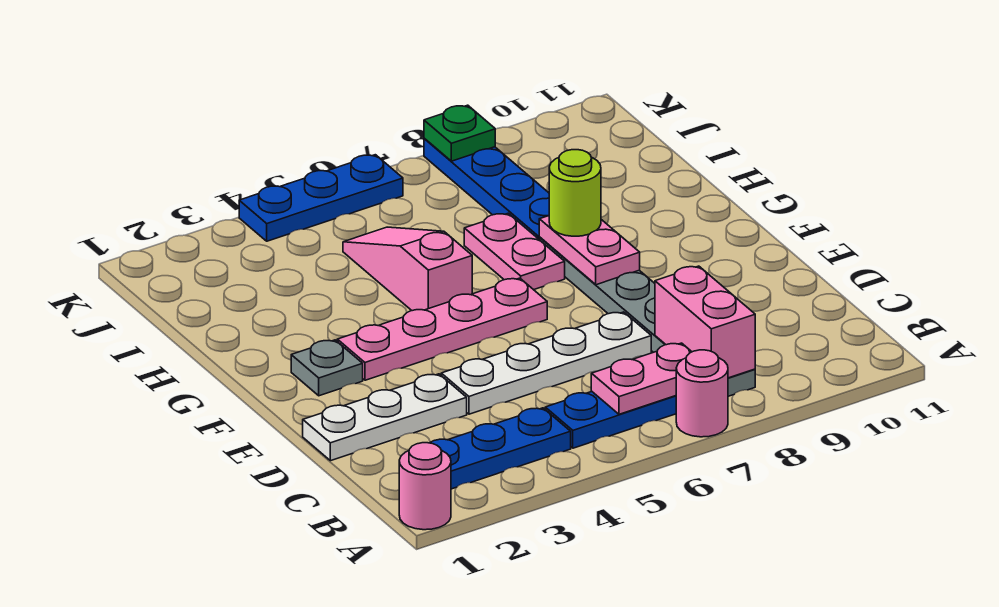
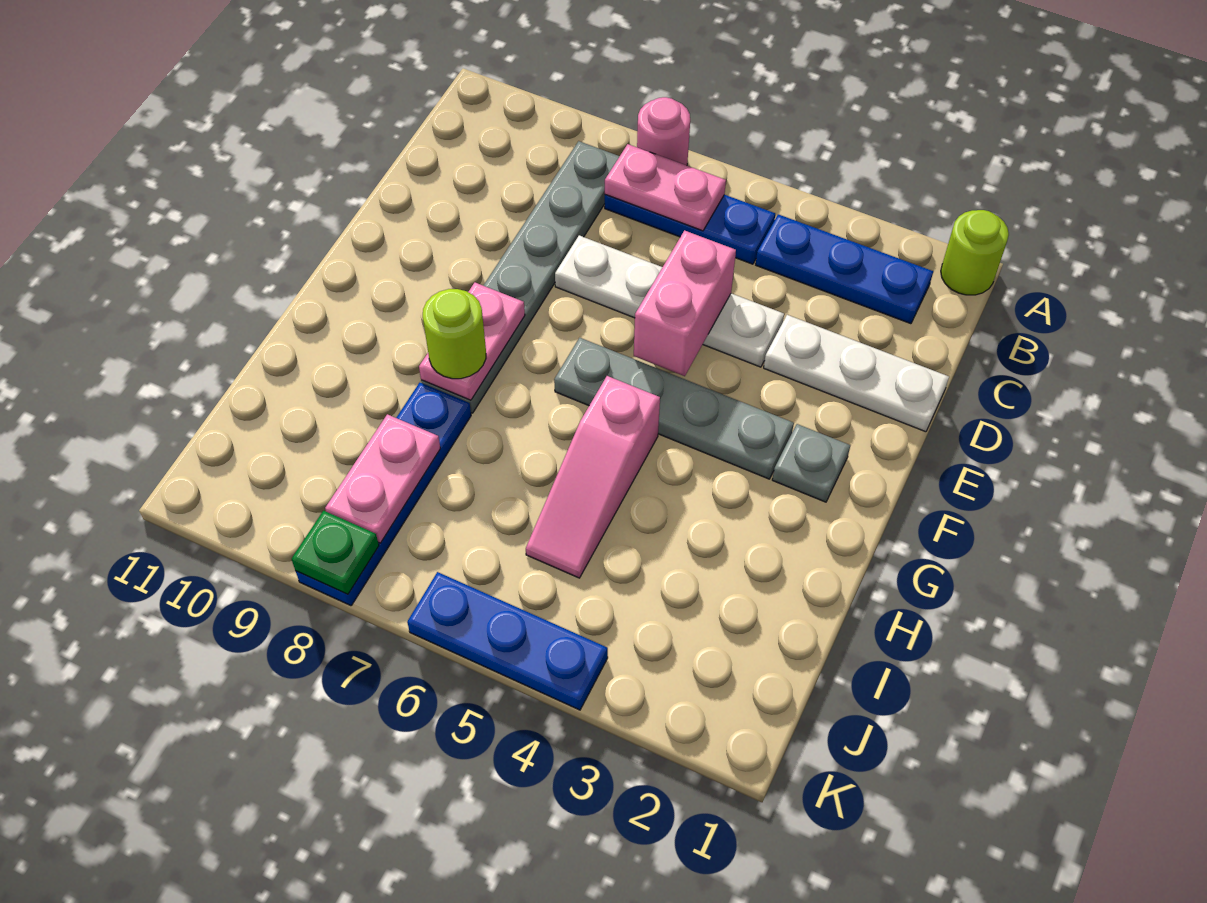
pink 1x1 round brick [399,443,451,530] -> lime 1x1 round brick [941,210,1009,295]
pink 1x2 brick [655,266,755,378] -> pink 1x2 brick moved to [634,230,736,376]
pink 1x4 plate [337,278,547,380] -> grey 1x4 plate [554,338,794,479]
pink 1x2 plate [464,213,565,290] -> pink 1x2 plate moved to [325,414,440,543]

